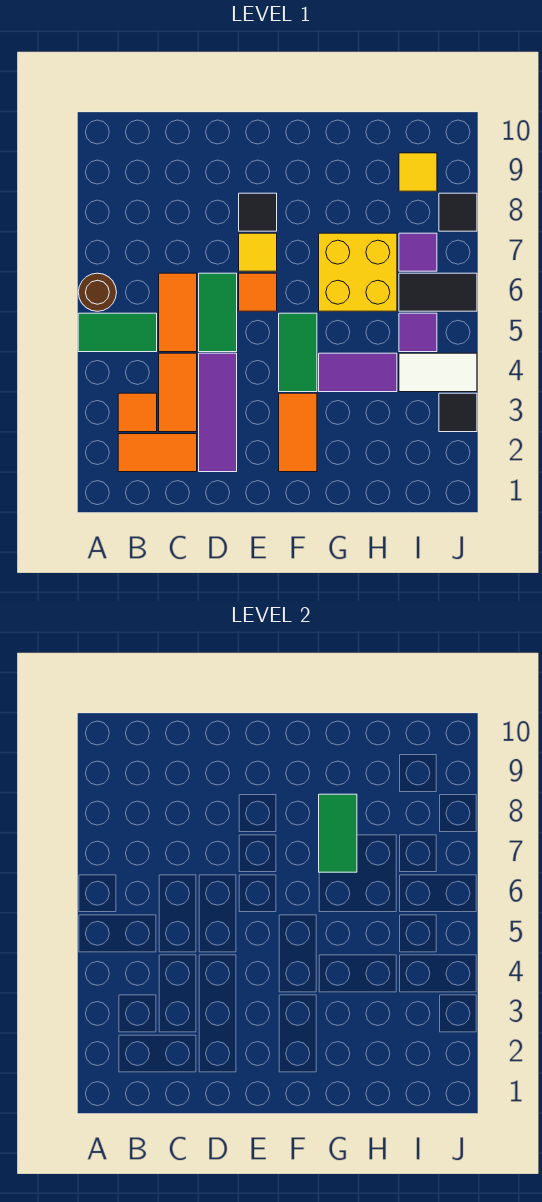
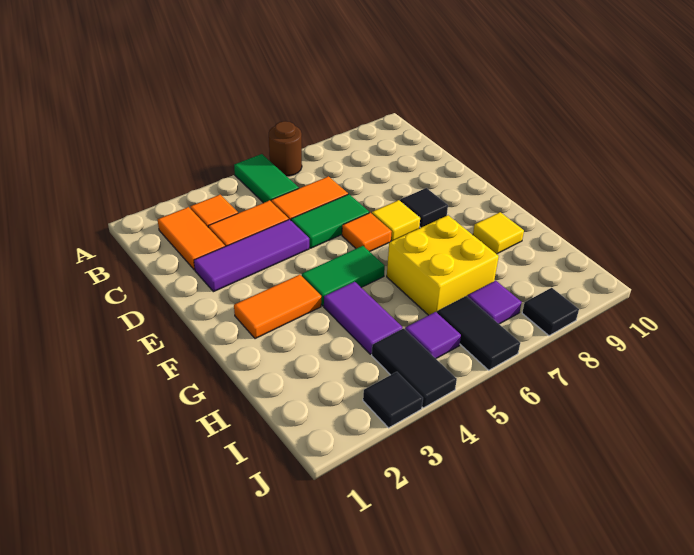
green 1x2 tile [319,794,357,872] -> none
white 1x2 tile [399,353,477,392] -> black 1x2 tile [372,328,457,408]
yellow 1x1 tile [399,153,437,191] -> yellow 1x1 tile moved to [473,212,524,254]

